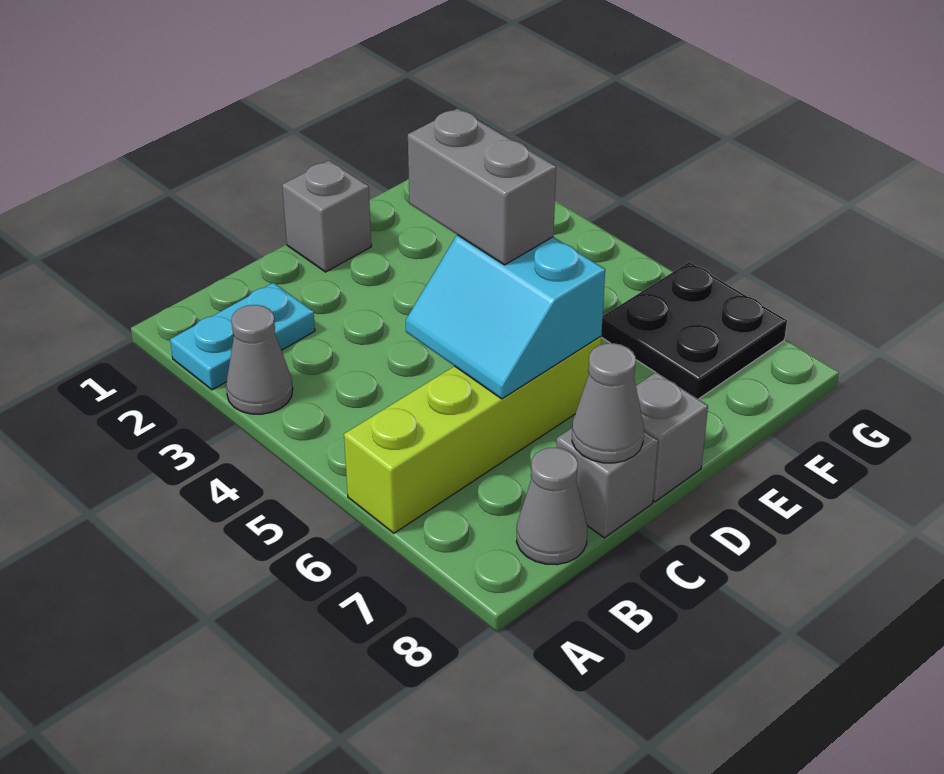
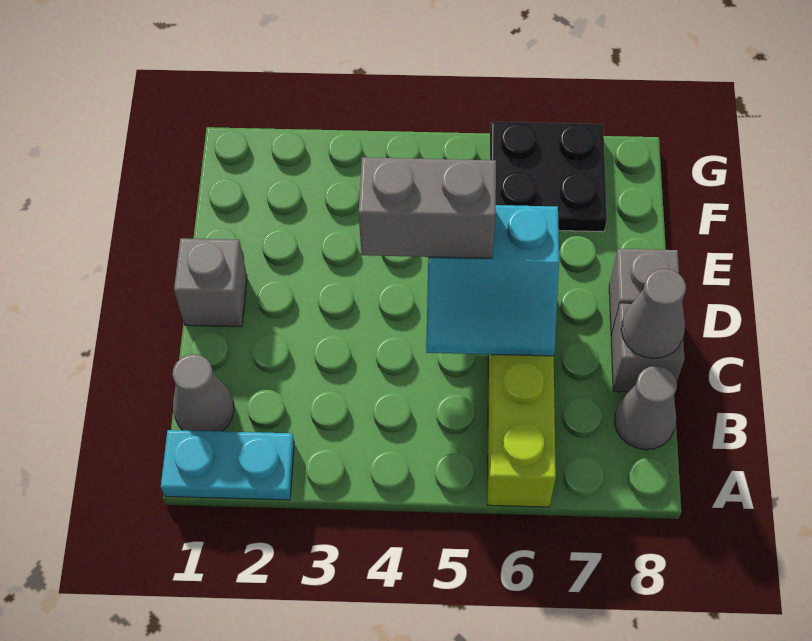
cyan 1x2 plate [170,283,315,390] -> cyan 1x2 plate turned to [161,430,294,500]
grey 1x1 cone [226,305,293,414] -> grey 1x1 cone moved to [173,354,234,431]

